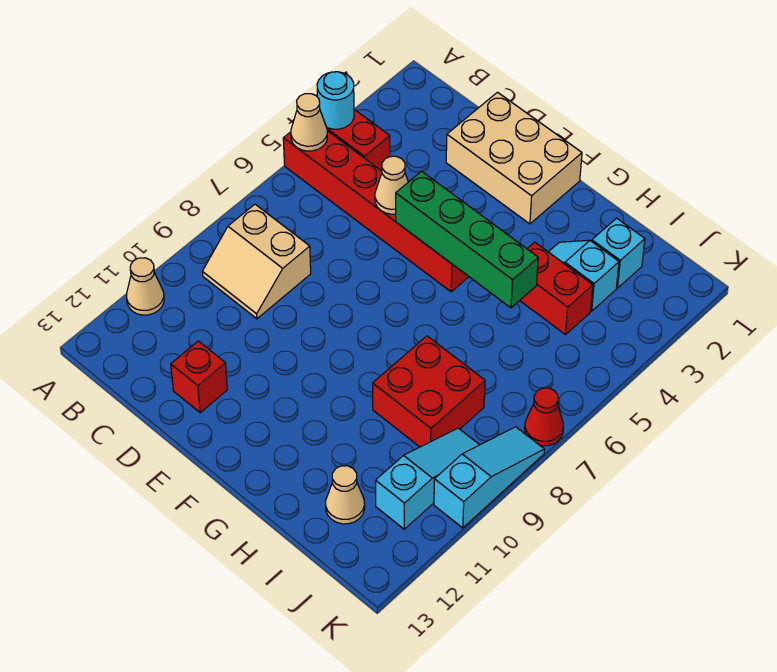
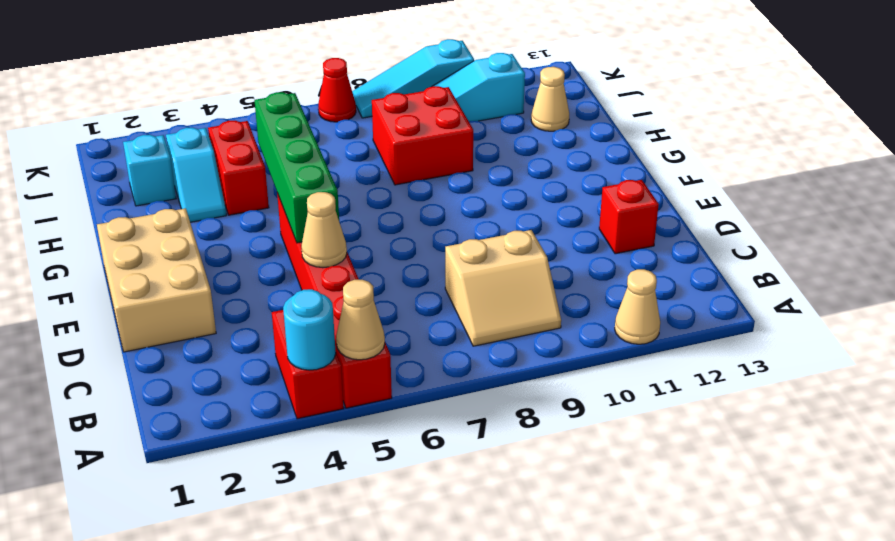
tan 2x2 slope [202,204,311,319] -> tan 2x2 slope turned to [445,230,561,346]

